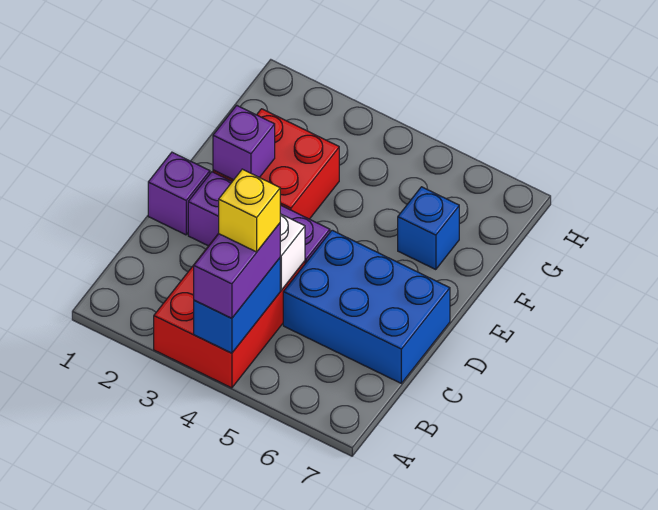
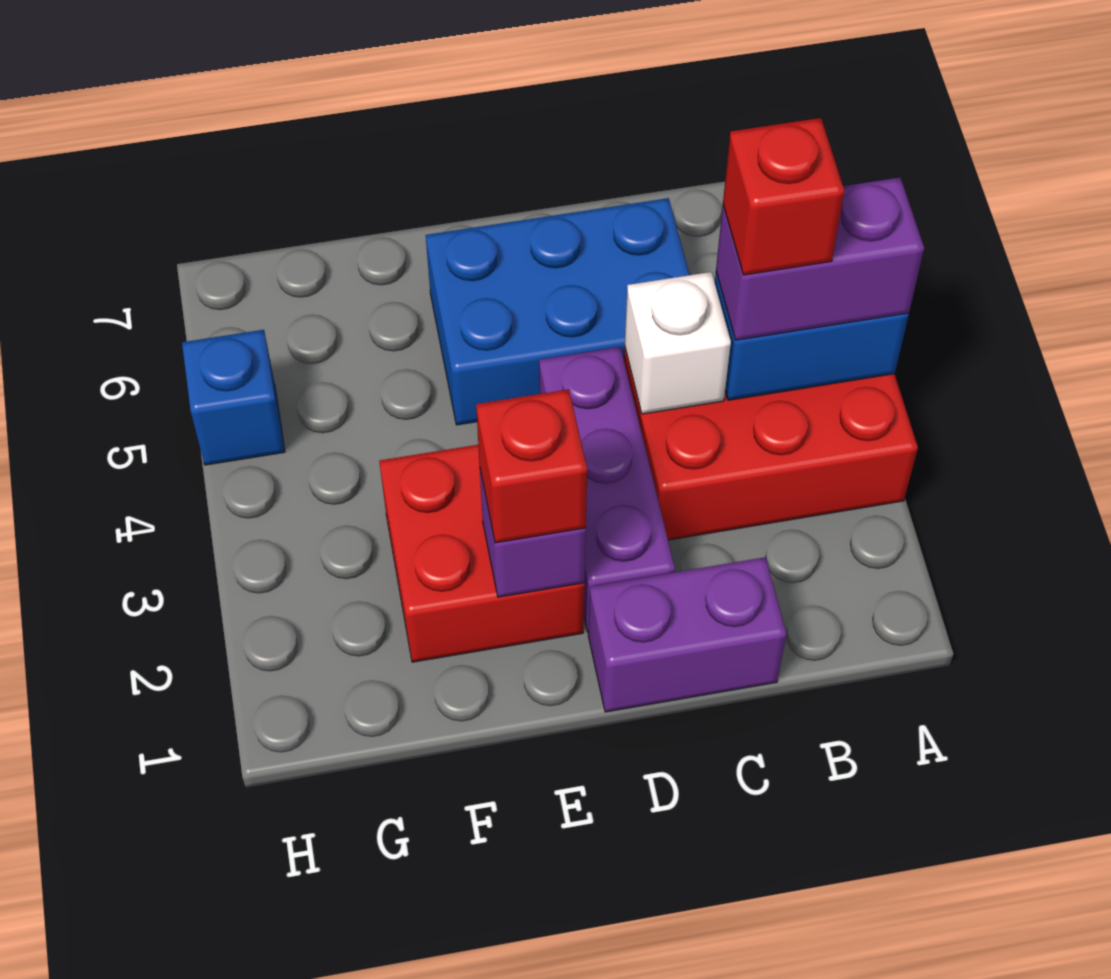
yellow 1x1 brick [219,169,280,252] -> red 1x1 brick [723,118,844,275]
blue 2x3 brick [283,230,450,383] -> blue 2x3 brick turned to [426,198,689,425]
purple 1x1 brick [148,152,210,235] -> purple 1x2 brick [588,557,786,712]
none -> red 1x1 brick [476,389,587,543]
blue 1x1 brick [398,187,459,270] -> blue 1x1 brick moved to [182,330,285,465]

